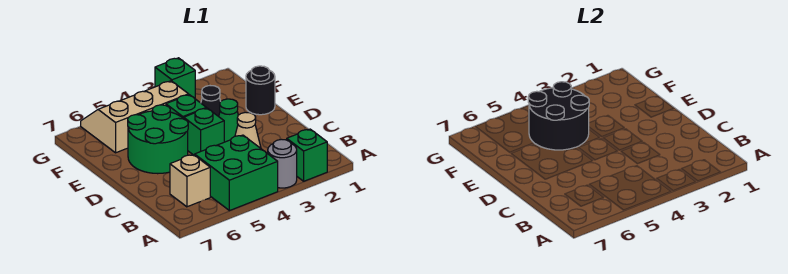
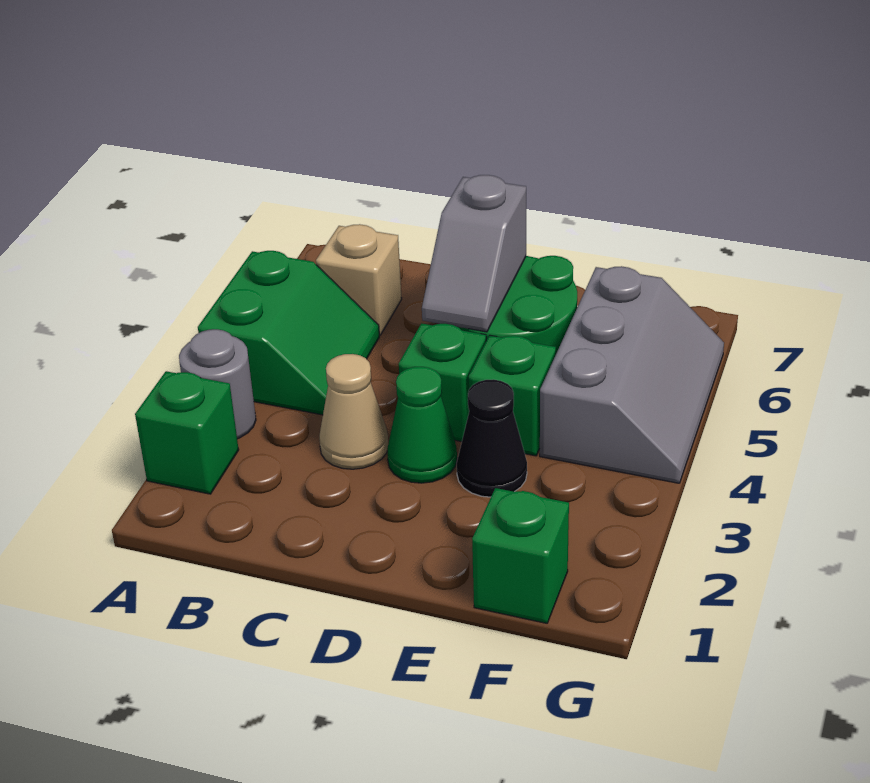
green 2x2 brick [195,135,278,211] -> green 2x2 slope [198,251,379,415]
none -> grey 1x2 slope [422,175,526,332]
black 1x1 round brick [246,66,275,115] -> none
black 2x2 round brick [528,82,589,150] -> none
tan 2x3 slope [81,81,189,153] -> grey 2x3 slope [540,266,724,483]
green 1x1 brick [155,58,195,98] -> green 1x1 brick moved to [472,488,569,623]

